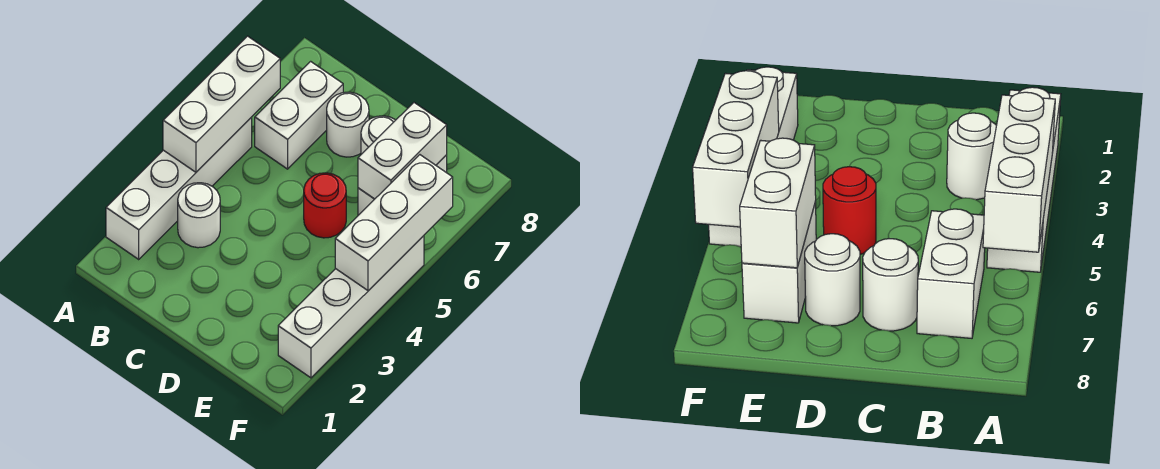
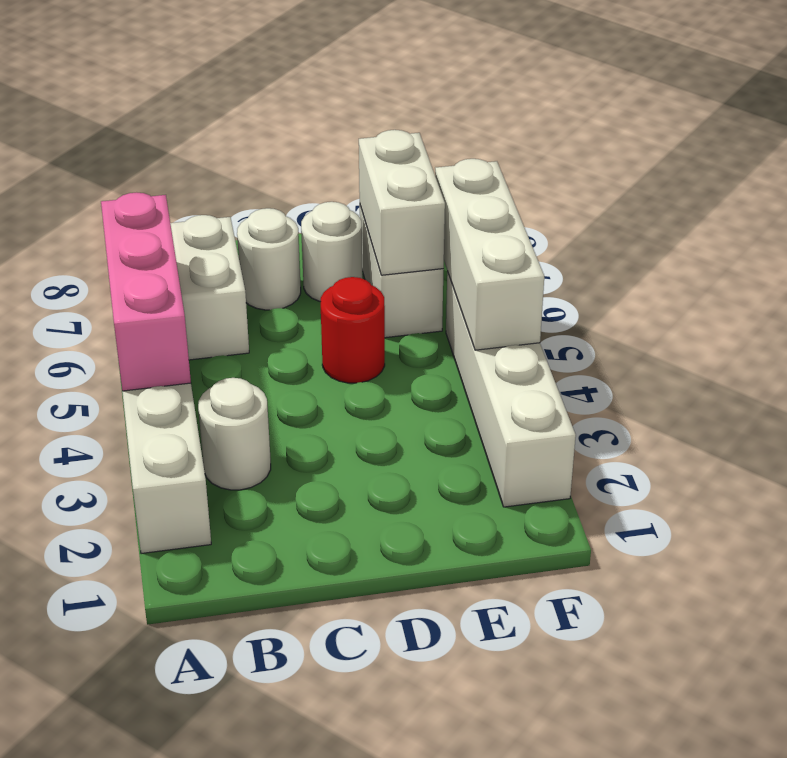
white 1x3 brick [163,36,280,172] -> pink 1x3 brick [101,192,191,391]

